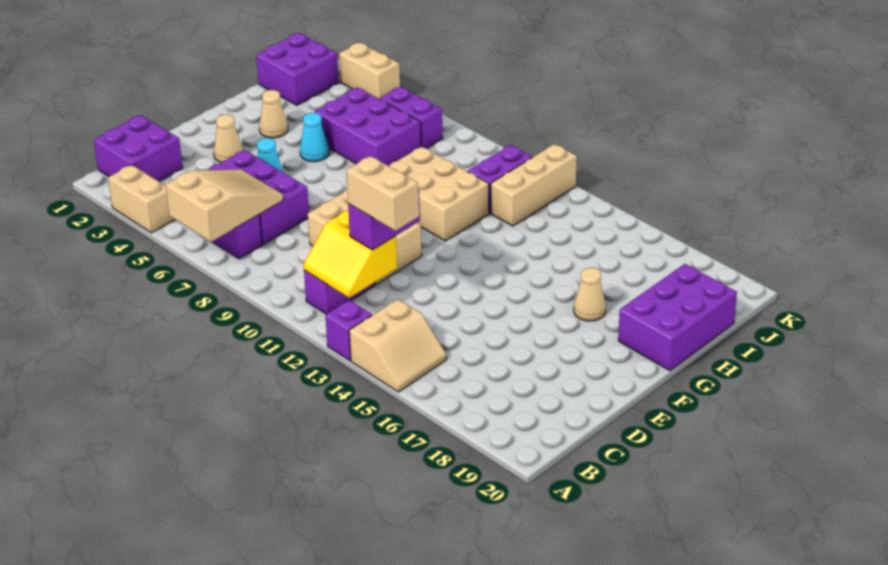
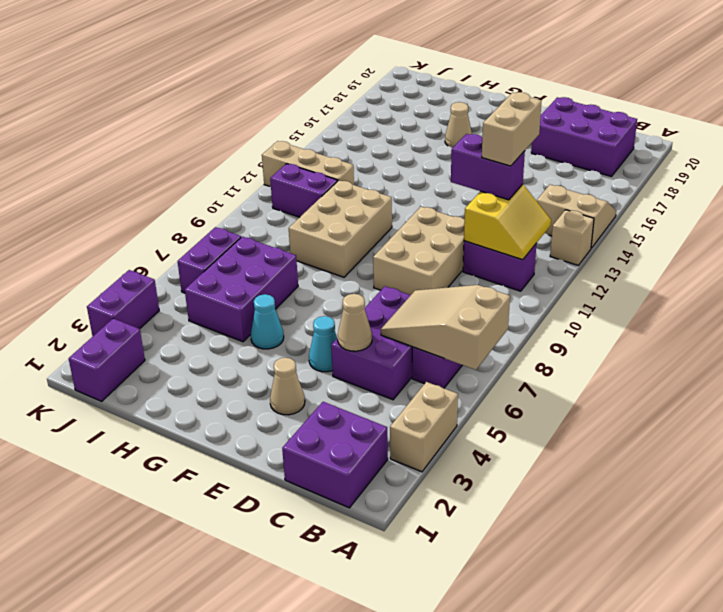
purple 1x1 brick [325,300,372,361] -> tan 1x1 brick [550,210,594,265]
tan 1x1 cone [259,90,288,138] -> tan 1x1 cone moved to [338,294,372,351]
purple 2x3 brick [618,264,737,371] -> purple 2x3 brick moved to [531,97,637,177]
purple 2x2 brick [256,33,339,105] -> purple 1x2 brick [69,318,145,401]
tan 1x2 brick [339,42,400,99] -> purple 1x2 brick [87,270,159,336]

